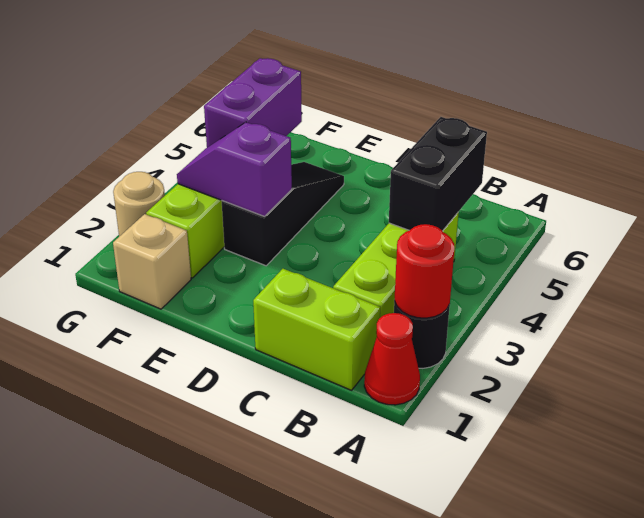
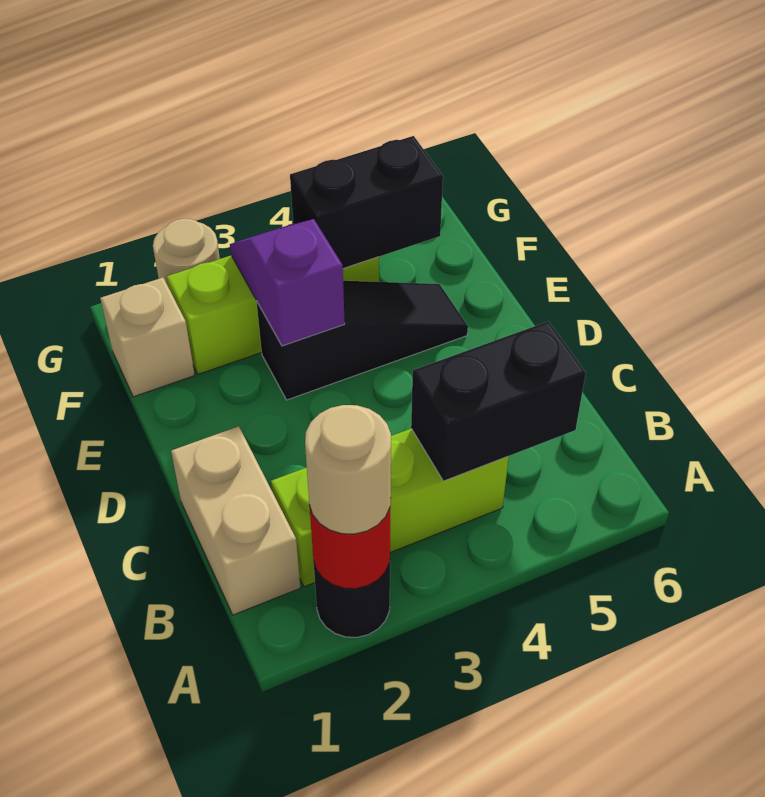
red 1x1 cone [364,313,420,405] -> none
none -> tan 1x1 round brick [305,405,391,534]
lime 1x2 brick [253,269,380,390] -> tan 1x2 brick [171,426,300,615]
purple 1x2 brick [204,58,302,148] -> black 1x2 brick [290,136,443,269]

